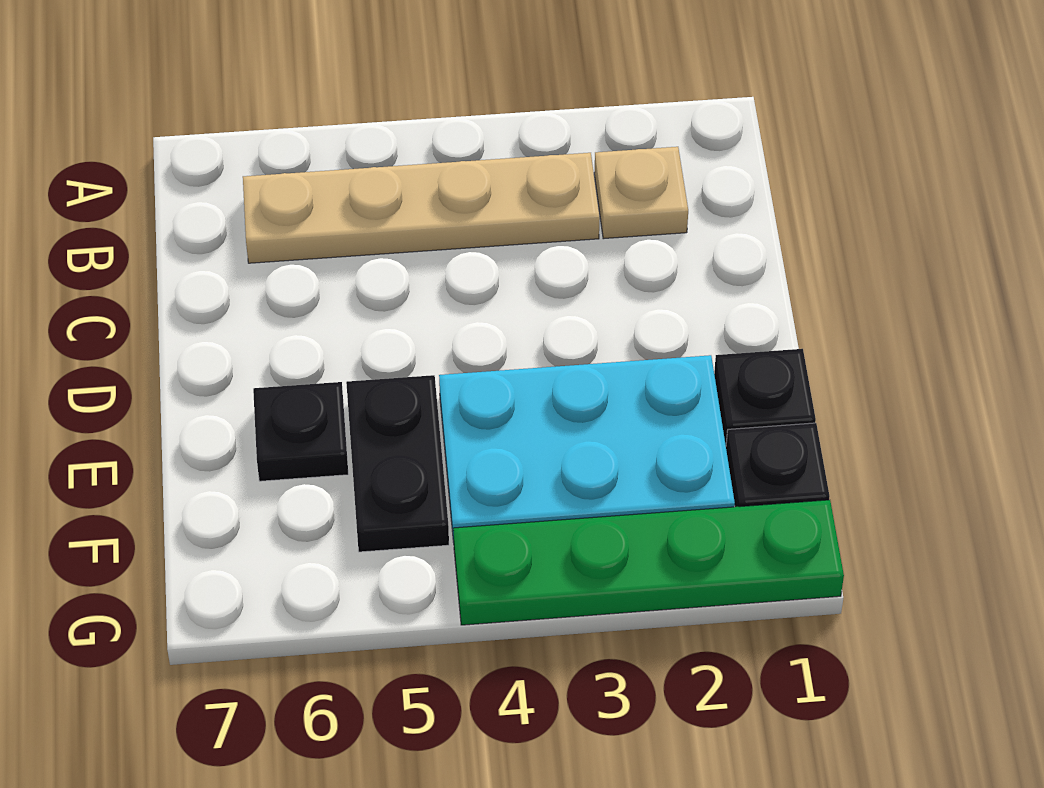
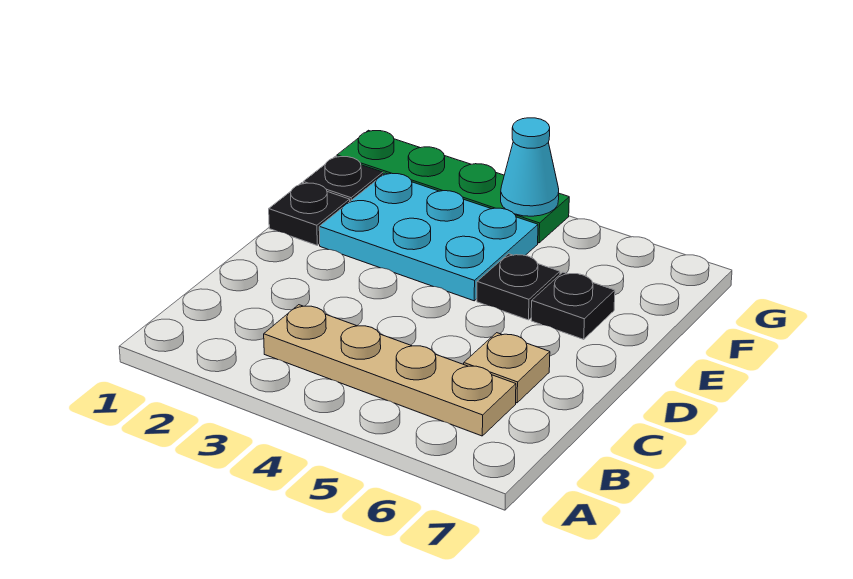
tan 1x1 plate [594,147,688,239] -> tan 1x1 plate moved to [464,333,550,403]
black 1x2 plate [346,375,449,552] -> black 1x1 plate [477,254,560,320]
none -> cyan 1x1 cone [501,118,559,216]

